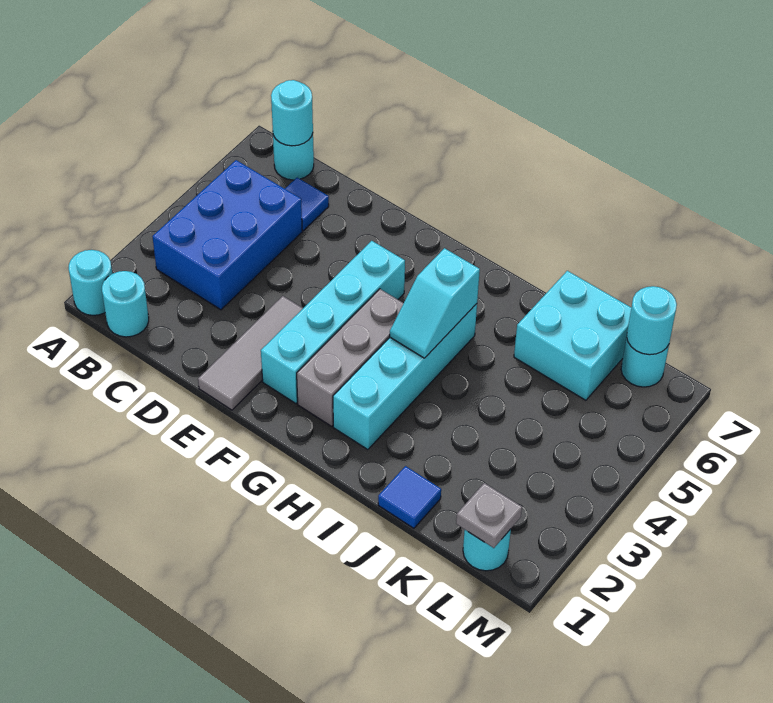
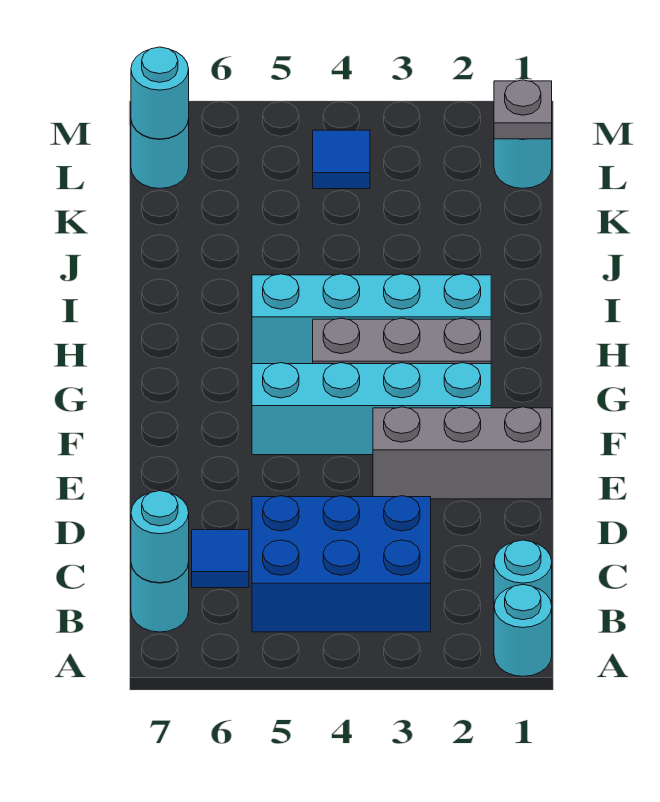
grey 1x3 tile [198,296,303,410] -> grey 1x3 brick [373,407,552,499]
cyan 1x2 slope [390,248,480,358] -> none
blue 1x1 tile [378,466,441,528] -> blue 1x1 tile moved to [313,130,370,189]
cyan 2x2 brick [514,271,631,400] -> none

